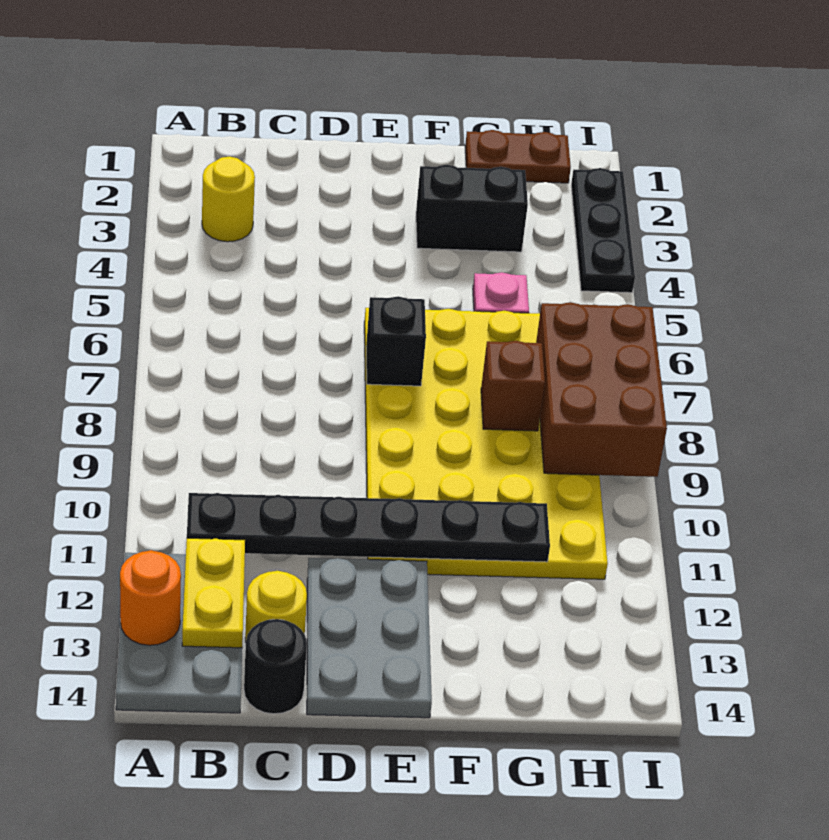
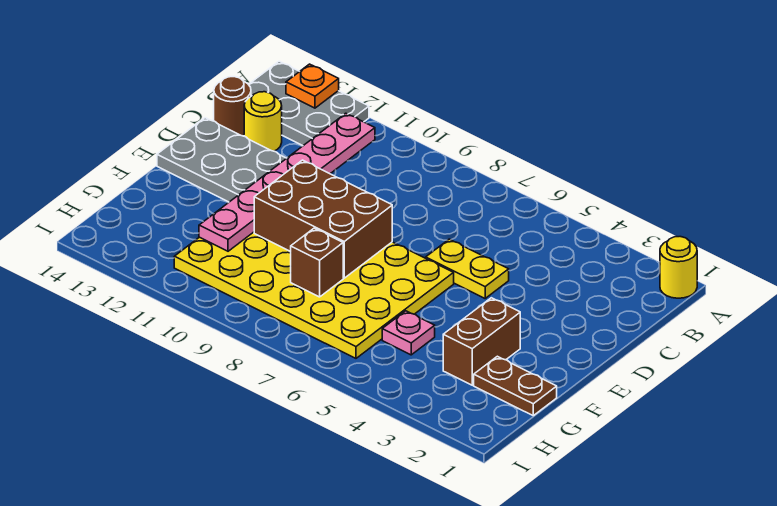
orange 1x1 round brick [120,550,181,645] -> orange 1x1 plate [286,64,339,108]
yellow 1x1 round brick [202,156,255,242] -> yellow 1x1 round brick moved to [660,237,697,298]
black 1x6 plate [187,493,550,562] -> pink 1x6 plate [199,113,375,251]
yellow 1x2 plate [182,538,245,648] -> yellow 1x2 plate moved to [426,239,509,298]
black 1x1 round brick [244,619,307,714] -> brown 1x1 round brick [214,77,251,136]
black 1x1 brick [366,296,426,386] -> none
black 1x2 brick [416,165,528,252] -> brown 1x2 brick [443,298,520,385]
brown 1x2 plate [465,130,571,183] -> brown 1x2 plate turned to [474,356,557,416]
brown 2x3 brick [536,302,667,477] -> brown 2x3 brick moved to [254,160,392,278]
black 1x3 plate [571,168,635,293] -> none

